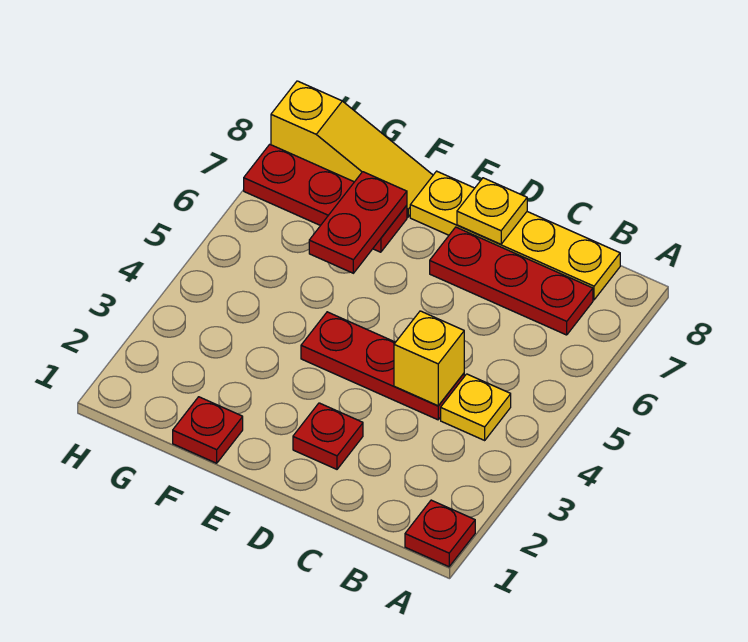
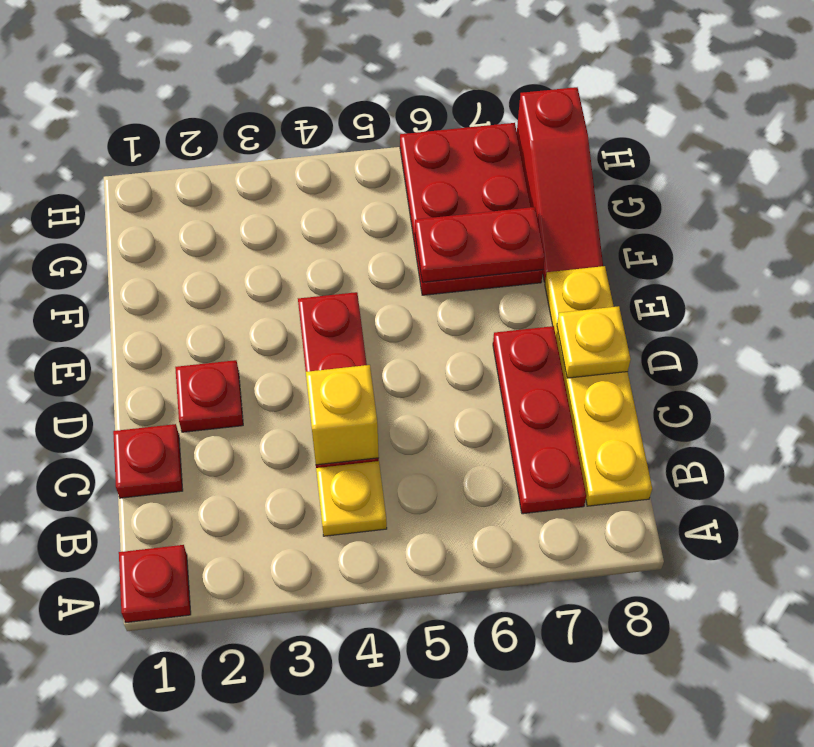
red 1x1 plate [173,397,243,463] -> red 1x1 plate moved to [113,424,183,498]
red 1x3 plate [244,144,407,252] -> red 2x3 plate [400,123,543,295]
yellow 1x3 slope [271,81,433,217] -> red 1x3 slope [517,87,603,282]

